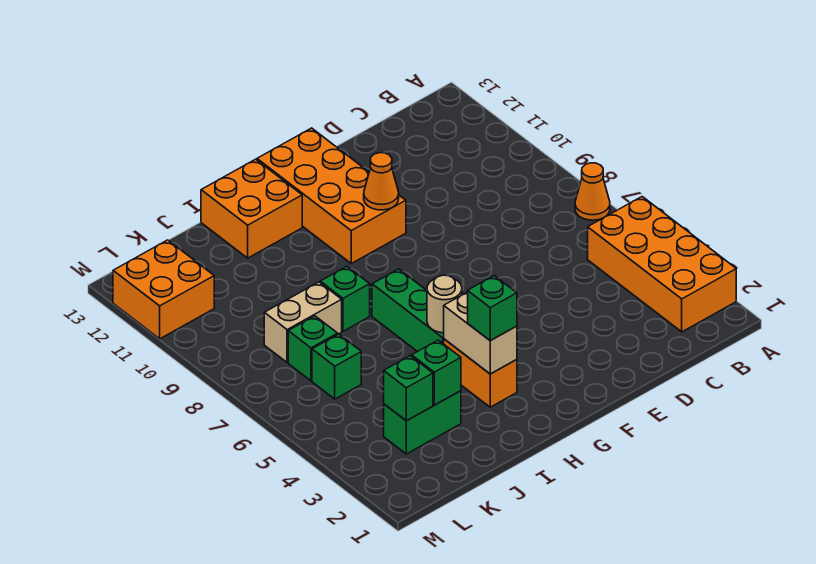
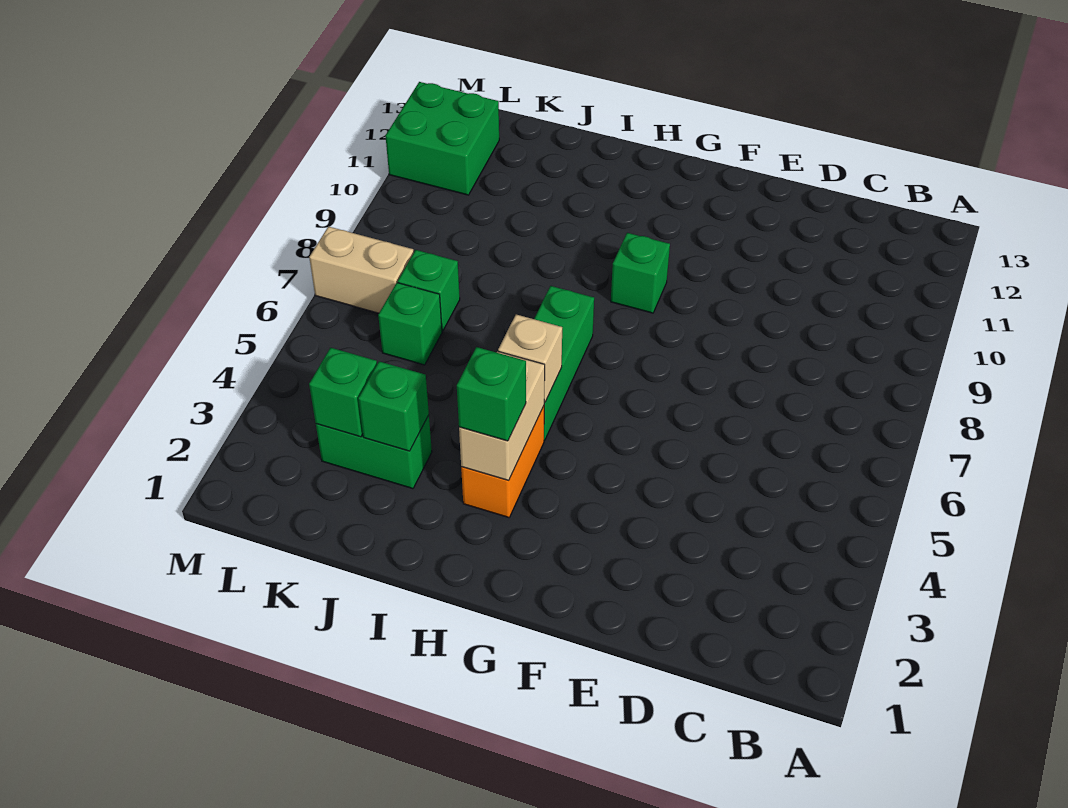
orange 2x4 brick [588,197,736,332] -> none
orange 1x1 cone [575,163,610,220] -> none
orange 2x4 brick [257,128,406,263] -> none
orange 1x1 cone [364,153,399,210] -> none
tan 1x1 round brick [427,275,462,333] -> tan 1x1 brick [498,314,562,402]
orange 2x2 brick [201,159,302,258] -> none
green 1x1 brick [320,267,370,331] -> green 1x1 brick moved to [611,233,670,313]
tan 1x2 brick [264,282,342,363] -> tan 1x2 brick moved to [309,227,414,313]
orange 2x2 brick [113,240,214,339] -> green 2x2 brick [386,82,499,195]

